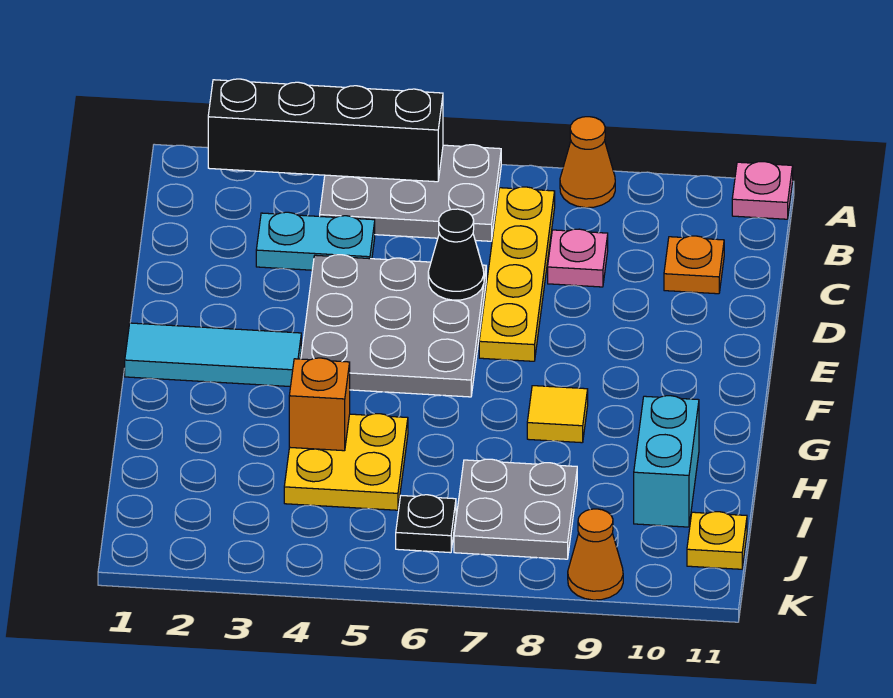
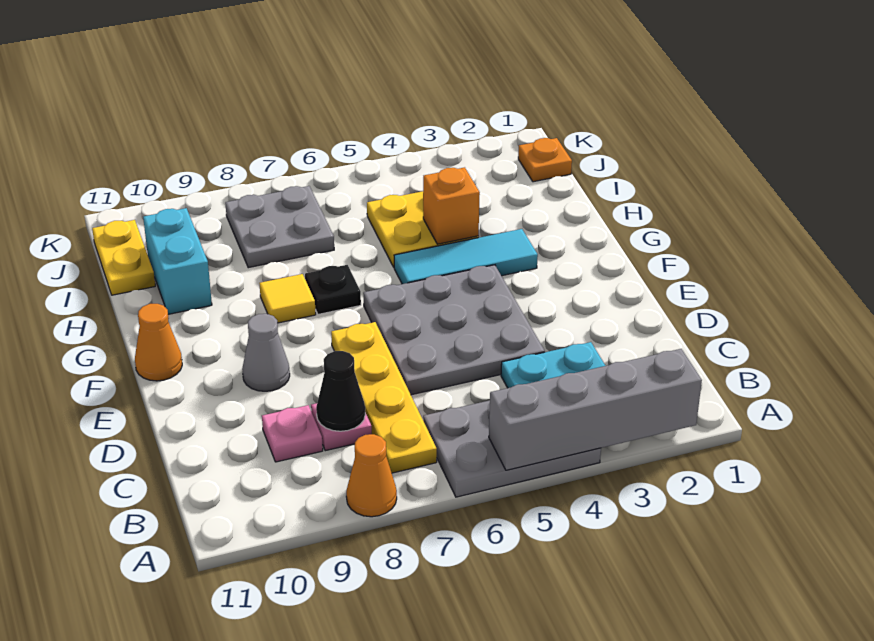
black 1x4 brick [208,79,443,182] -> grey 1x4 brick [489,349,702,470]
pink 1x1 plate [732,162,793,219] -> pink 1x1 plate moved to [262,405,323,462]
orange 1x1 plate [664,236,724,294] -> orange 1x1 plate moved to [518,138,572,182]
black 1x1 cone [428,209,484,300] -> black 1x1 cone moved to [316,351,365,431]
none -> grey 1x1 cone [242,314,290,391]
cyan 1x3 tile [125,323,301,387] -> cyan 1x3 tile moved to [394,229,538,284]
black 1x1 plate [396,495,456,553] -> black 1x1 plate moved to [305,265,361,314]
yellow 1x1 plate [687,512,747,569] -> yellow 1x2 plate [92,220,155,295]
orange 1x1 cone [568,509,623,600] -> orange 1x1 cone moved to [135,304,182,381]

